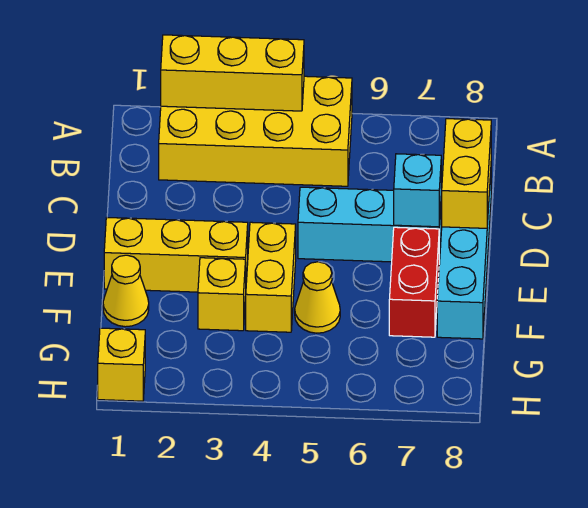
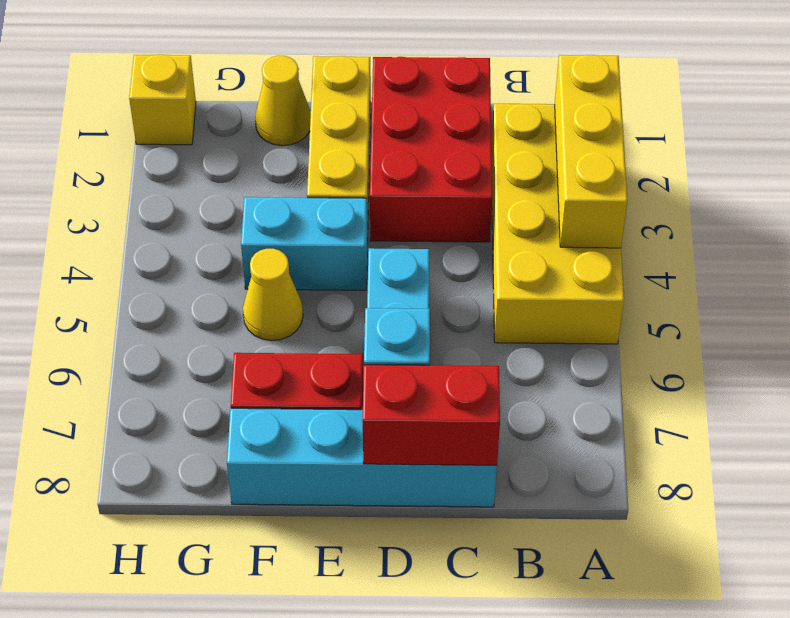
none -> red 2x3 brick [370,57,492,242]
yellow 1x2 brick [442,119,491,228] -> red 1x2 brick [362,365,500,465]
yellow 1x2 brick [246,222,296,332] -> cyan 1x2 brick [241,197,367,290]
yellow 1x1 brick [198,258,246,331] -> none

